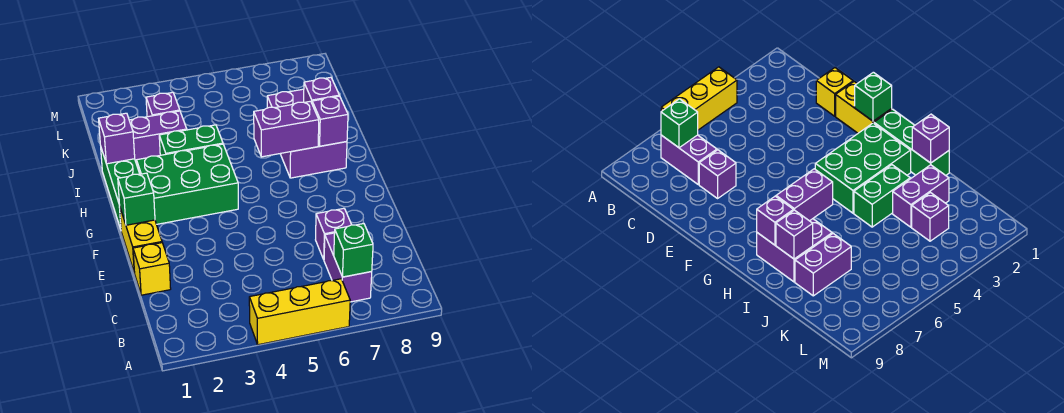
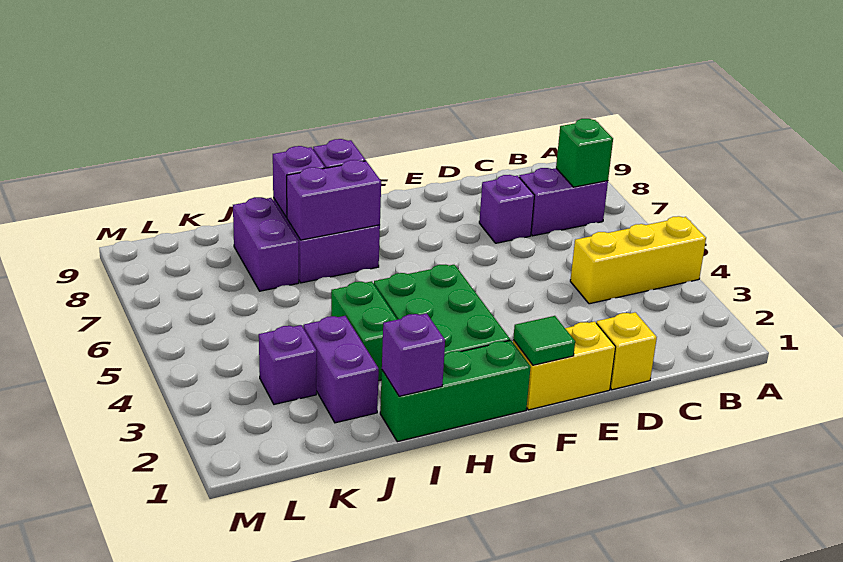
yellow 1x3 brick [249,279,350,345] -> yellow 1x3 brick turned to [570,216,706,304]
green 1x1 brick [118,173,155,225] -> green 1x1 tile [513,316,575,365]
purple 1x2 brick [254,101,319,157] -> purple 1x2 brick turned to [287,160,381,240]

